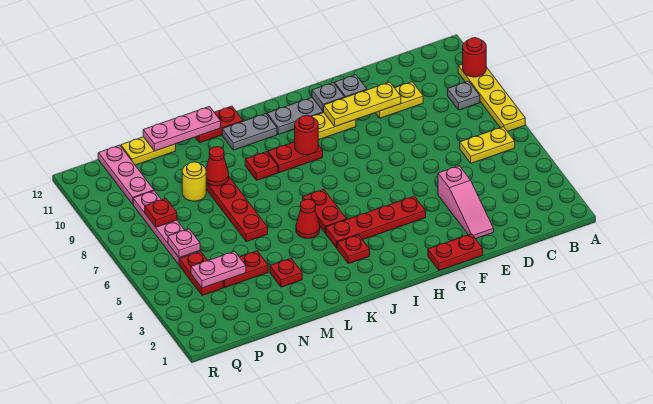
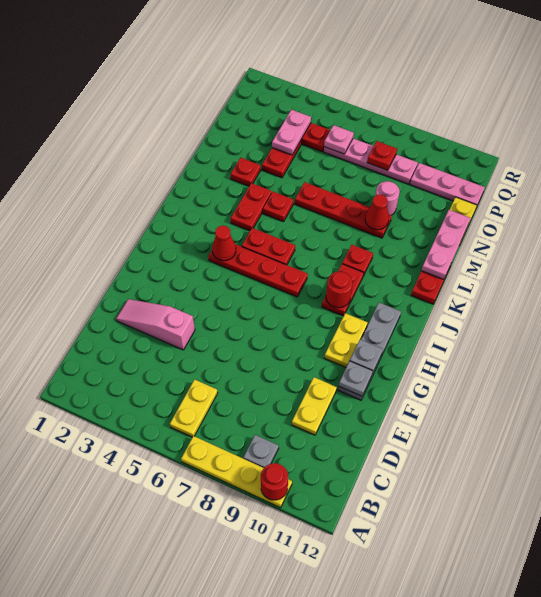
yellow 1x3 plate [323,82,401,127] -> none
red 1x2 plate [428,234,483,270] -> red 1x2 plate moved to [231,183,272,231]
red 1x4 plate [326,196,426,248] -> red 1x4 plate turned to [208,244,308,297]
red 1x1 plate [337,235,370,264] -> red 1x1 plate moved to [263,192,293,222]
grey 1x2 plate [222,114,277,150] -> none
red 1x1 cone [296,199,320,238] -> red 1x1 cone moved to [212,225,236,261]
yellow 1x1 round brick [182,162,206,201] -> pink 1x1 round brick [375,181,400,215]

